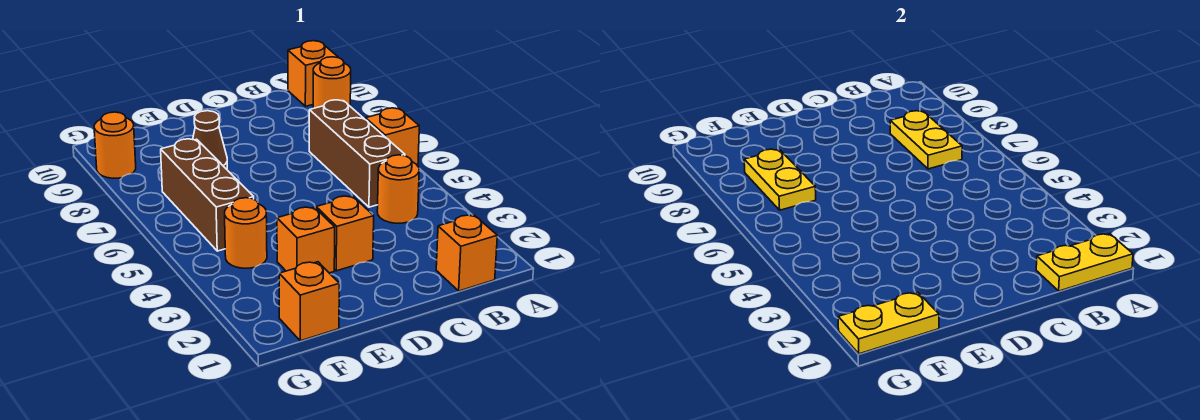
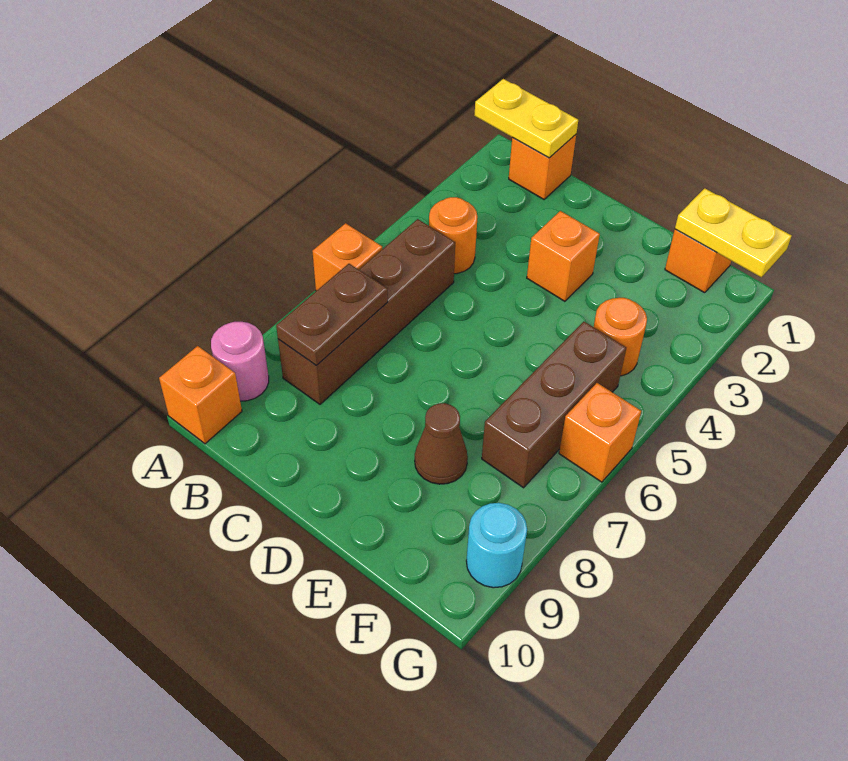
orange 1x1 round brick [313,57,351,108] -> pink 1x1 round brick [211,322,269,401]
brown 1x3 brick [309,100,405,207] -> brown 1x4 brick [278,219,455,404]
yellow 1x2 plate [890,111,962,169] -> brown 1x2 plate [276,264,388,365]
orange 1x1 brick [277,207,335,273] -> orange 1x1 brick moved to [559,383,641,482]
yellow 1x2 plate [744,149,816,210] -> none
orange 1x1 round brick [94,112,136,178] -> cyan 1x1 round brick [466,503,527,588]

